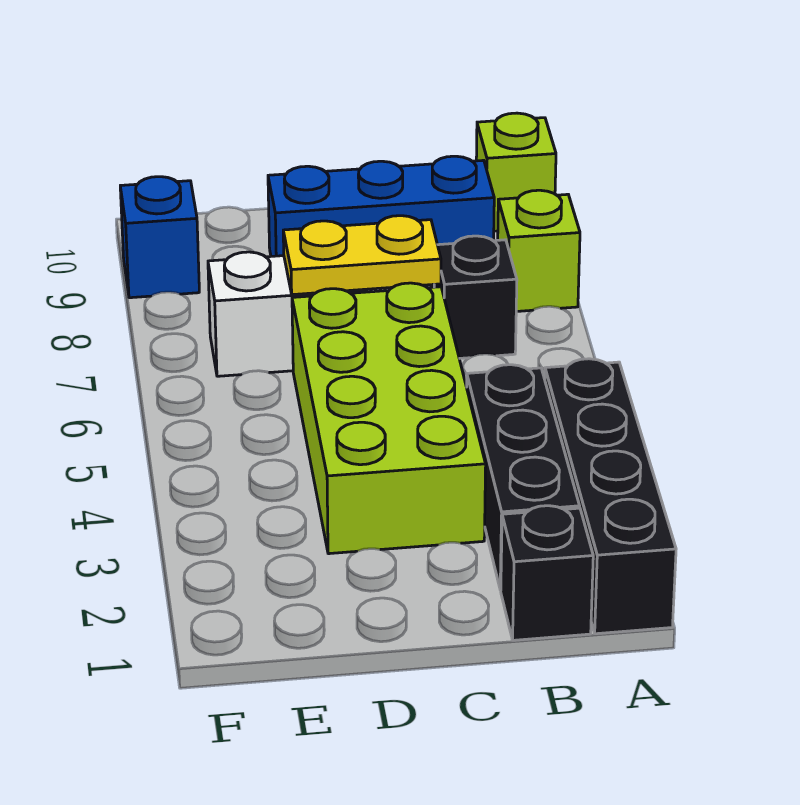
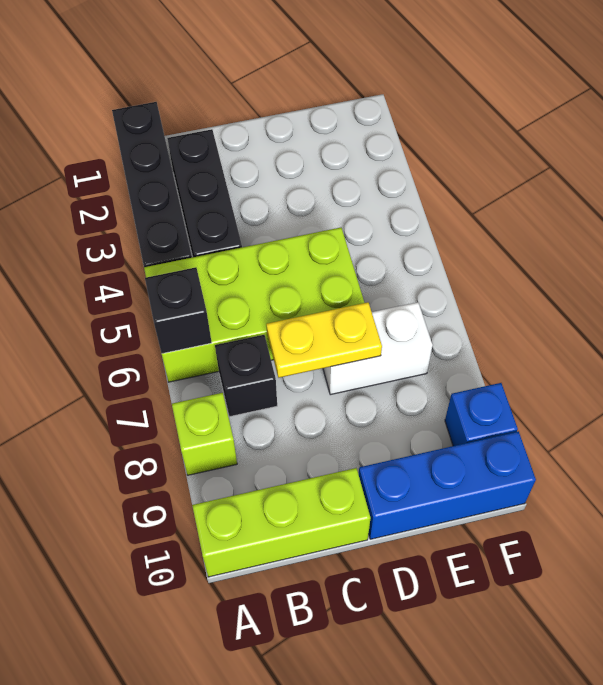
lime 1x1 brick [476,113,556,231] -> lime 1x3 brick [192,468,371,577]
black 1x1 brick [501,506,593,640] -> black 1x1 brick moved to [145,267,212,354]
blue 1x3 brick [268,156,494,256] -> blue 1x3 brick moved to [359,431,536,539]
lime 2x4 brick [292,283,486,554] -> lime 2x4 brick turned to [144,228,364,382]

